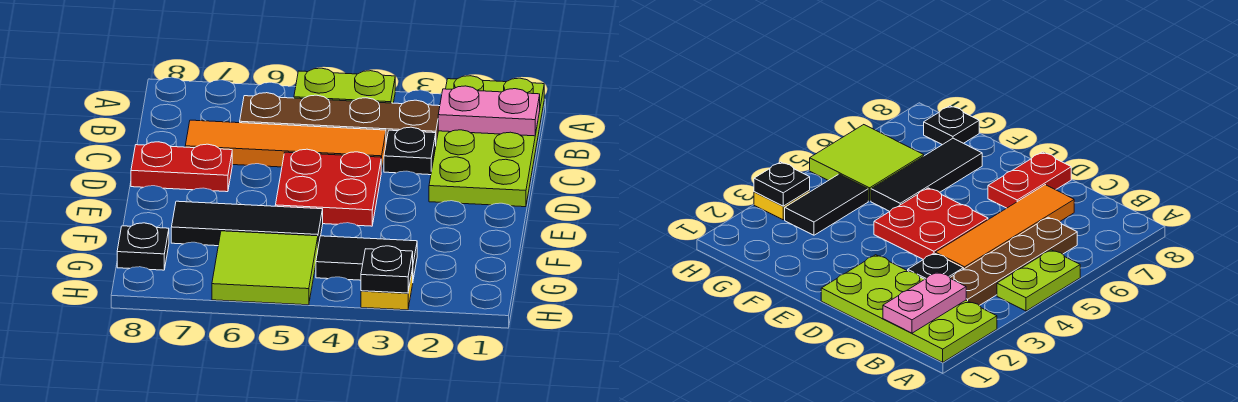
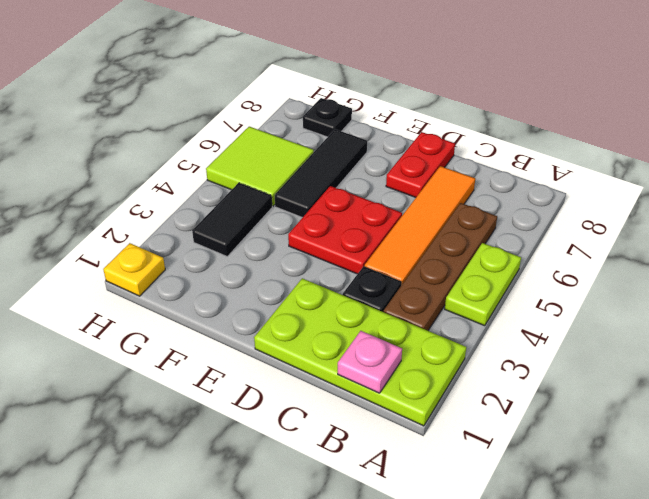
pink 1x2 plate [438,86,540,136] -> pink 1x1 plate [338,331,402,393]
yellow 1x1 plate [361,269,413,310] -> yellow 1x1 plate moved to [103,243,165,296]
black 1x1 plate [361,246,413,293] -> none

